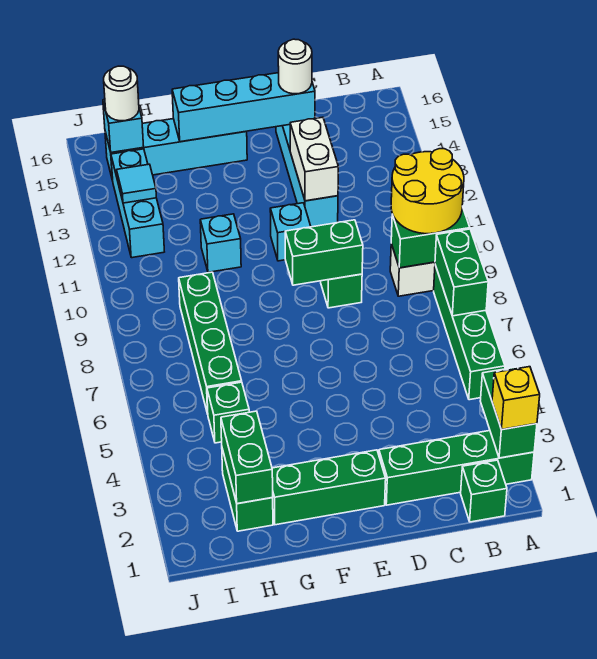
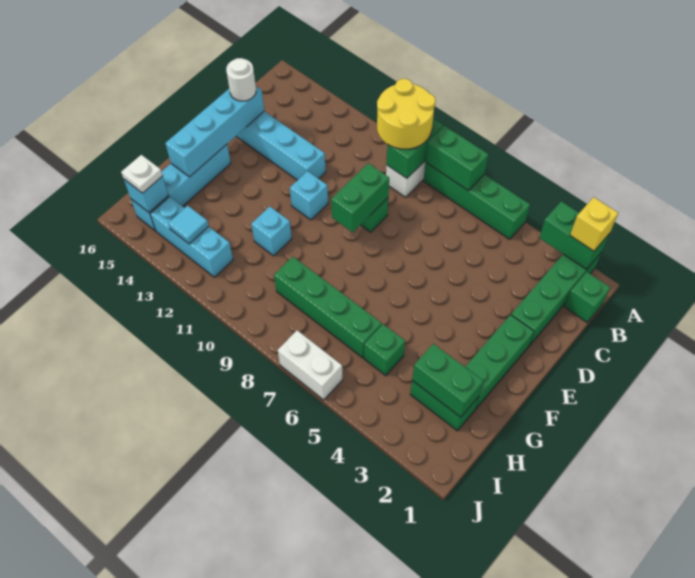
white 1x2 brick [290,117,338,201] -> white 1x2 brick moved to [278,330,343,400]
white 1x1 round brick [104,66,139,121] -> white 1x1 plate [121,155,163,193]

